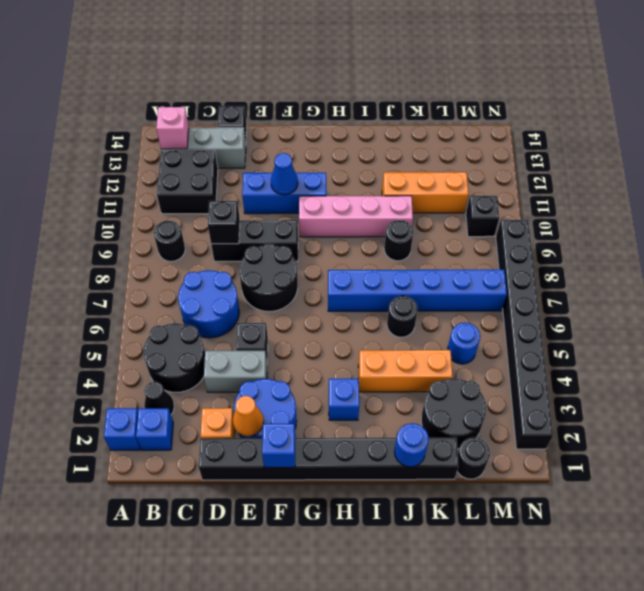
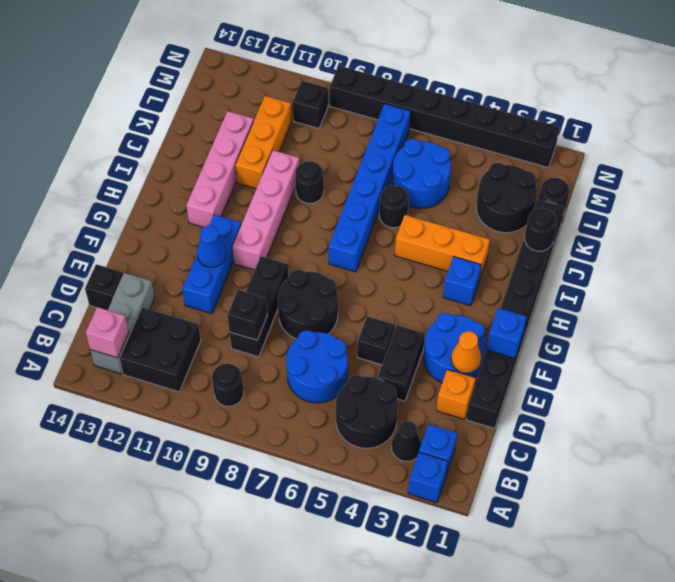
grey 1x2 brick [204,351,267,392] -> black 1x2 brick [378,325,425,401]
none -> pink 1x4 brick [186,111,254,227]
orange 1x3 brick [358,350,453,392] -> orange 1x3 brick turned to [395,215,490,279]
blue 1x1 round brick [394,423,429,467] -> black 1x1 round brick [525,208,557,251]
blue 1x1 round brick [448,323,480,364] -> blue 2x2 round brick [392,139,451,208]

